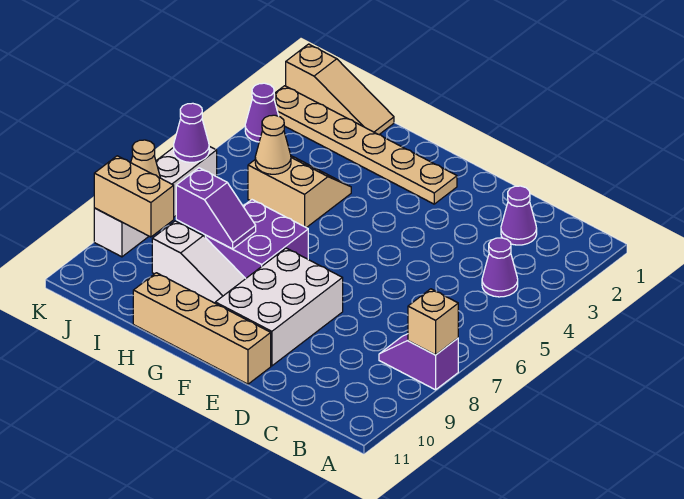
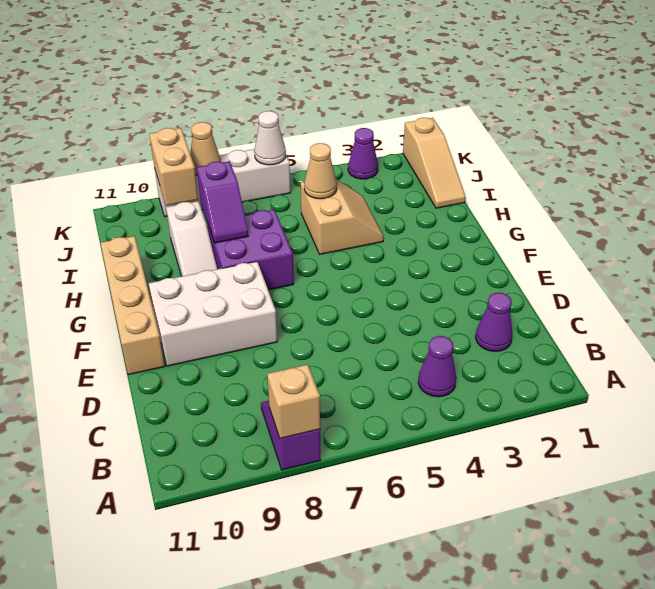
tan 1x6 plate [274,86,457,204] -> none
purple 1x1 cone [174,103,209,162] -> white 1x1 cone [254,111,286,165]

